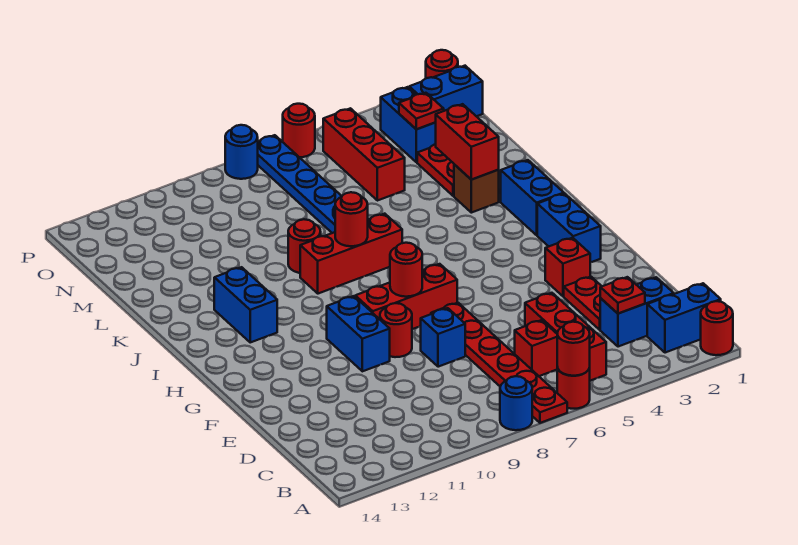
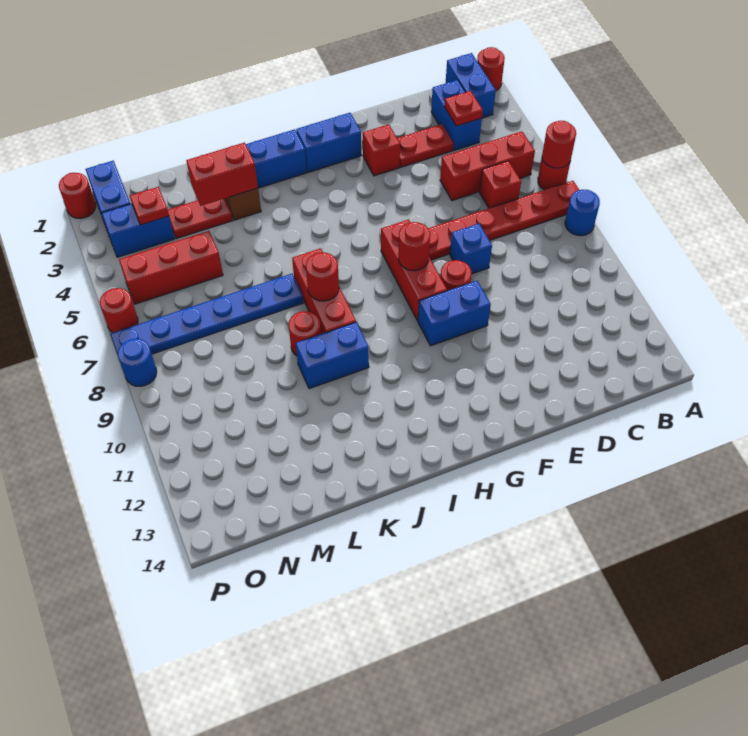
blue 1x2 brick [214,267,277,342] -> blue 1x2 brick moved to [296,322,369,389]

